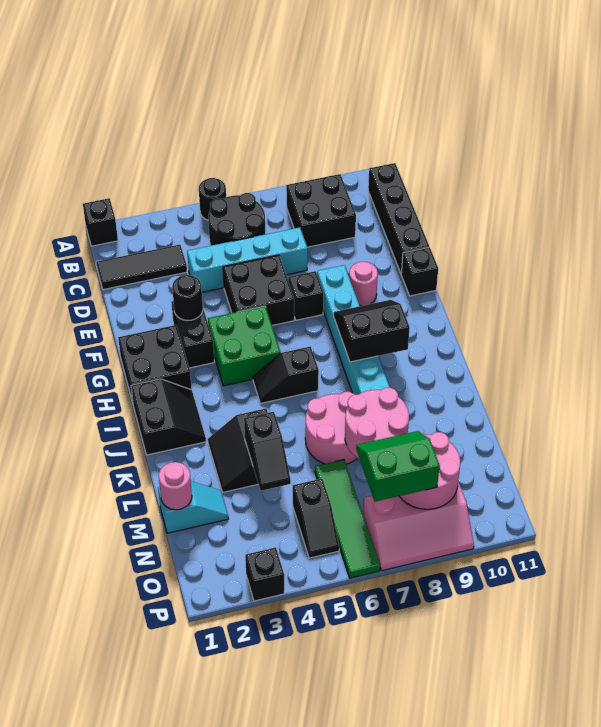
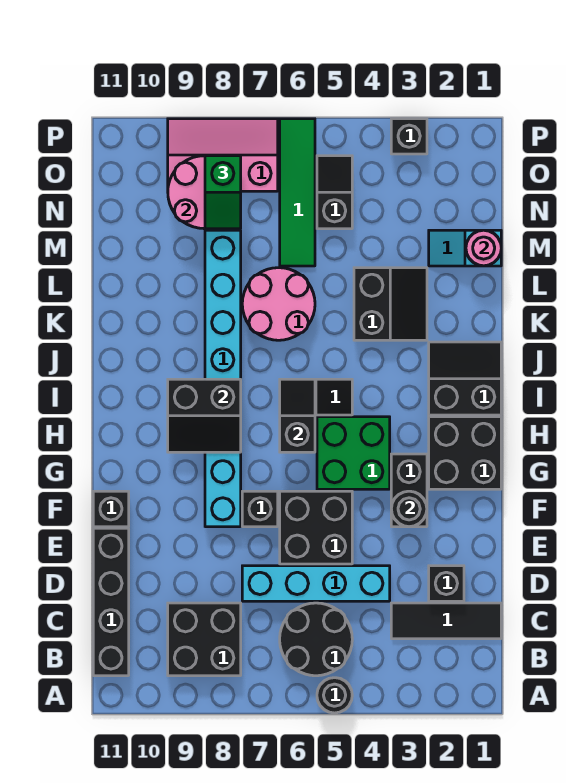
black 1x1 brick [83,198,118,246] -> black 1x1 brick moved to [429,566,464,601]
pink 1x1 round brick [349,262,378,306] -> none
black 2x2 slope [131,379,206,455] -> black 2x2 slope turned to [429,342,501,415]
black 1x2 slope [244,412,291,491] -> black 1x2 slope moved to [280,379,315,452]
pink 2x2 round brick [345,388,409,458] -> none
green 2x2 slope [356,431,440,502] -> green 1x2 slope [205,156,241,229]

